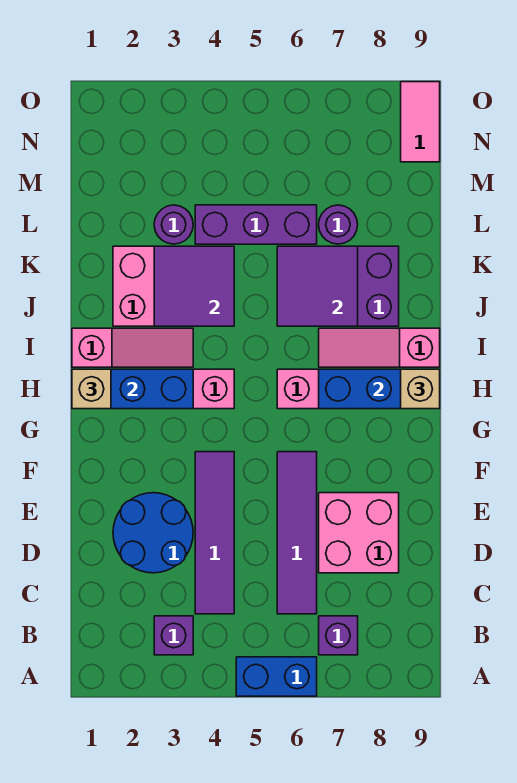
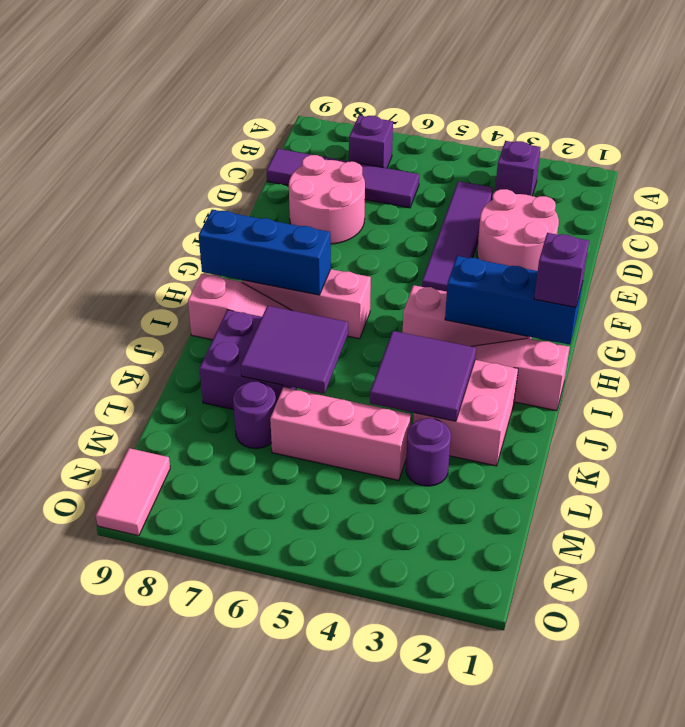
blue 1x2 brick [236,657,317,696] -> none
purple 1x4 tile [277,452,317,614] -> purple 1x4 tile turned to [267,149,419,208]
blue 2x2 round brick [113,493,193,573] -> pink 2x2 round brick [477,189,559,271]
pink 2x2 brick [319,493,399,573] -> pink 2x2 round brick [289,155,365,244]
tan 1x1 brick [72,369,111,409] -> purple 1x1 brick [534,233,589,307]
tan 1x1 brick [401,369,440,409] -> none
purple 1x3 brick [195,205,317,244] -> pink 1x3 brick [270,387,411,480]

